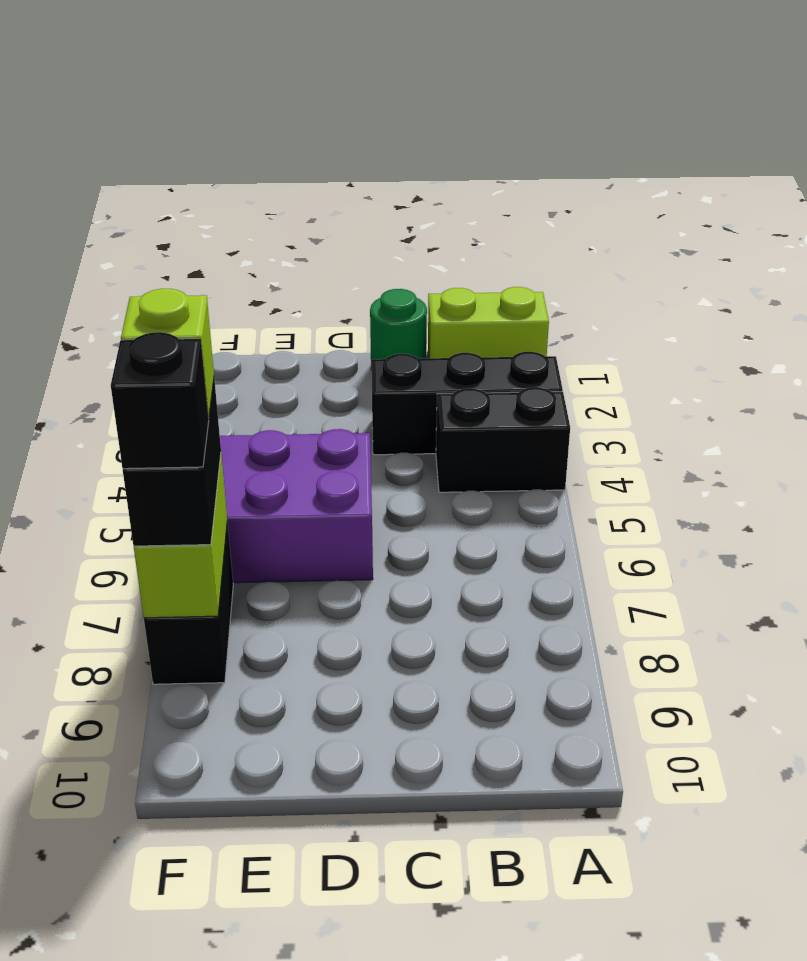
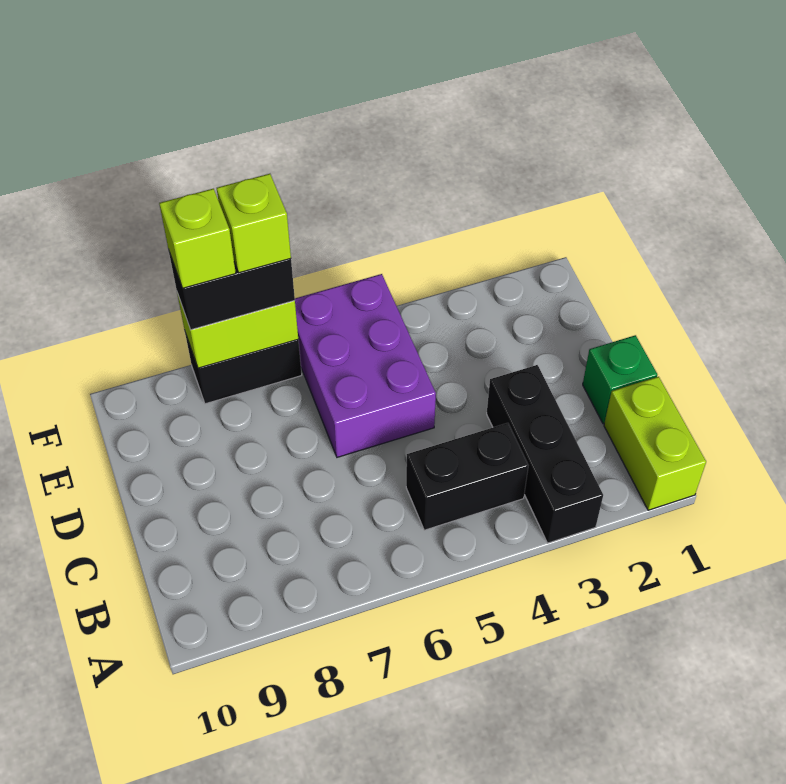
black 1x2 brick [436,387,570,492] -> black 1x2 brick turned to [406,423,528,530]
green 1x1 round brick [370,289,427,370] -> green 1x1 brick [583,335,657,424]
black 1x1 brick [111,332,209,469] -> lime 1x1 brick [159,189,236,288]

